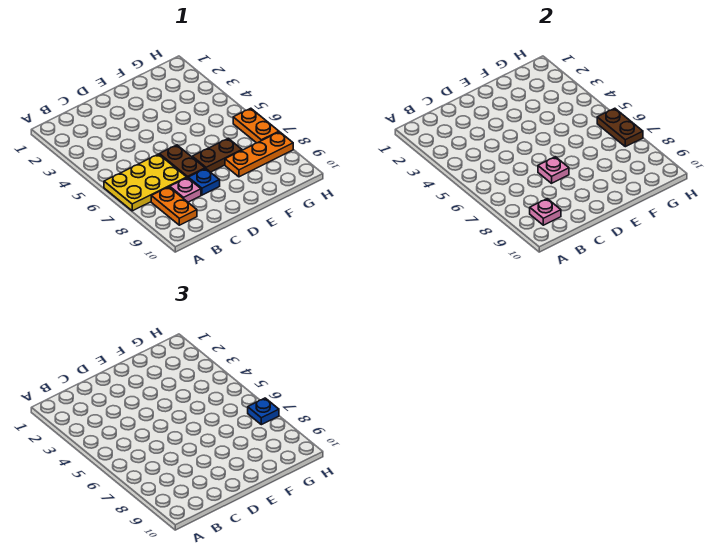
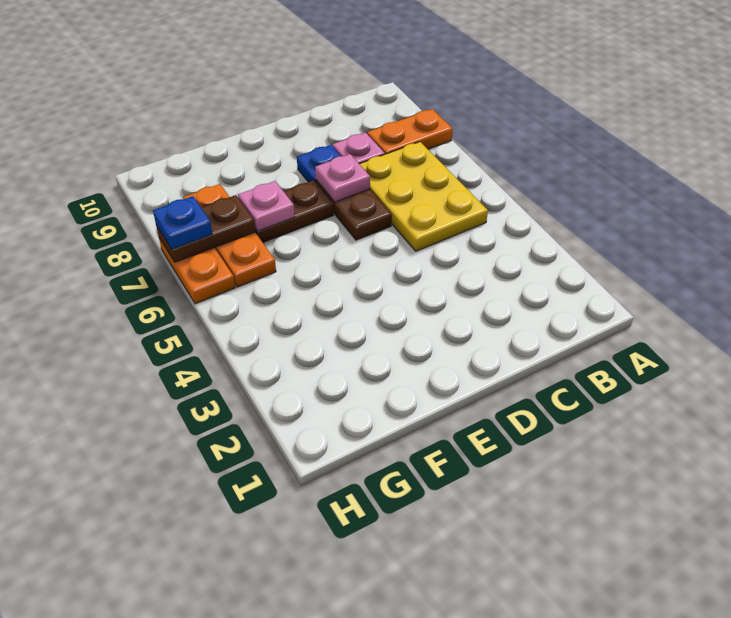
yellow 2x3 plate [104,154,187,211] -> yellow 2x3 plate turned to [360,142,488,251]
orange 1x2 plate [151,187,197,225] -> orange 1x2 plate turned to [367,109,453,154]
pink 1x1 plate [530,199,561,225] -> pink 1x1 plate moved to [238,181,295,231]
orange 1x3 plate [225,132,293,177] -> orange 1x3 plate turned to [183,184,276,287]
brown 1x2 plate [597,108,643,147] -> brown 1x2 plate turned to [156,195,255,262]

